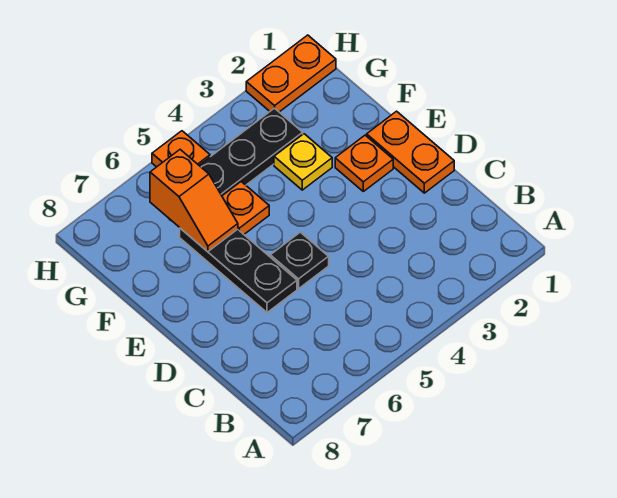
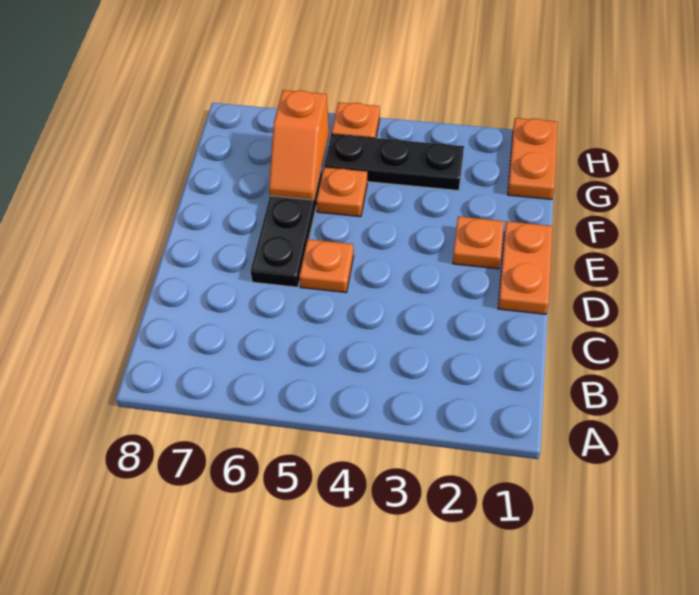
black 1x1 plate [270,232,329,289] -> orange 1x1 plate [299,239,354,293]
yellow 1x1 plate [274,134,332,190] -> none
orange 1x2 plate [246,35,336,112] -> orange 1x2 plate turned to [508,118,558,199]

